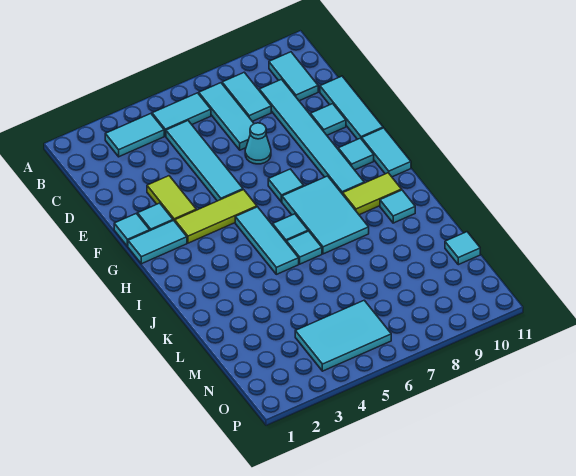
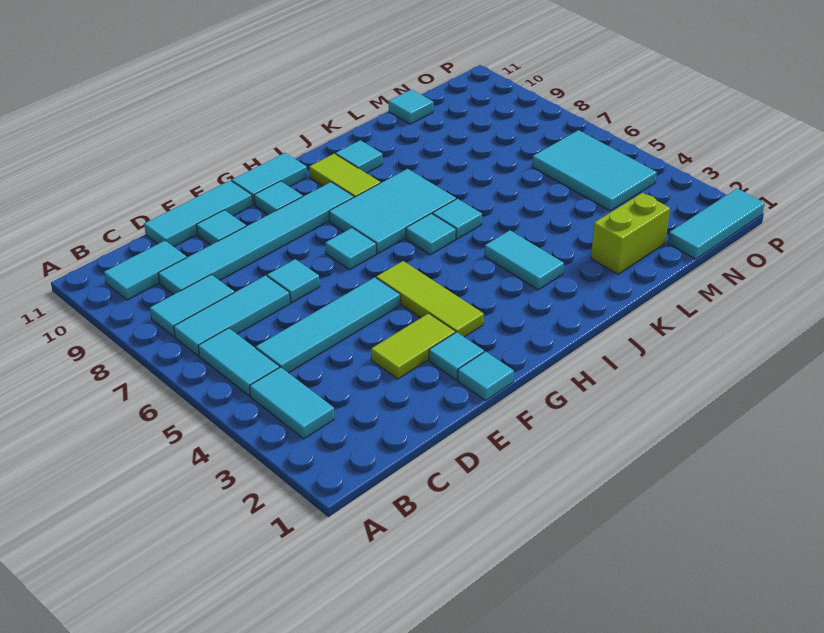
cyan 1x1 cone [245,123,271,164] -> cyan 1x1 tile [267,259,320,303]
cyan 1x2 tile [128,221,187,264] -> cyan 1x2 tile moved to [485,230,564,290]
cyan 1x3 tile [235,207,299,274] -> cyan 1x3 tile moved to [668,189,765,259]
none -> lime 1x2 brick [591,193,670,274]

